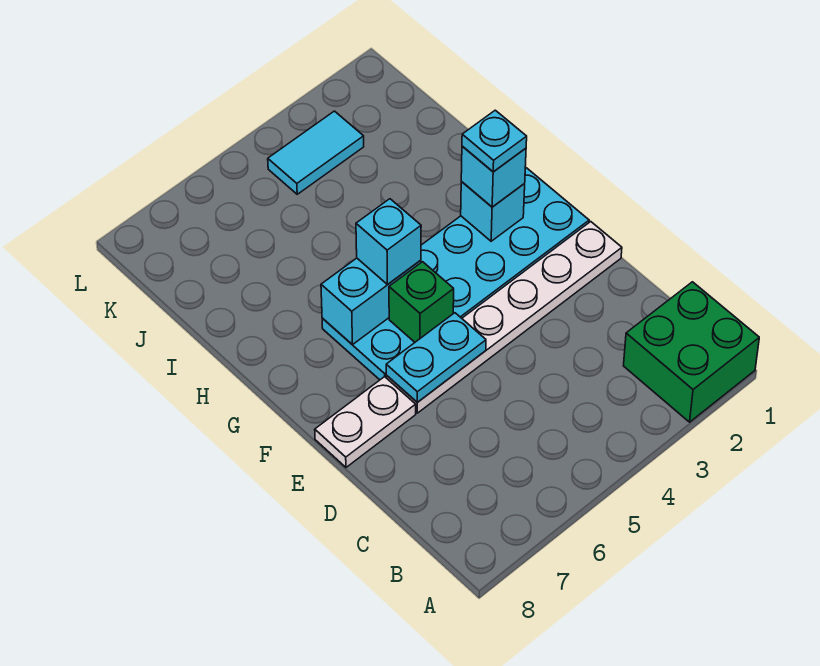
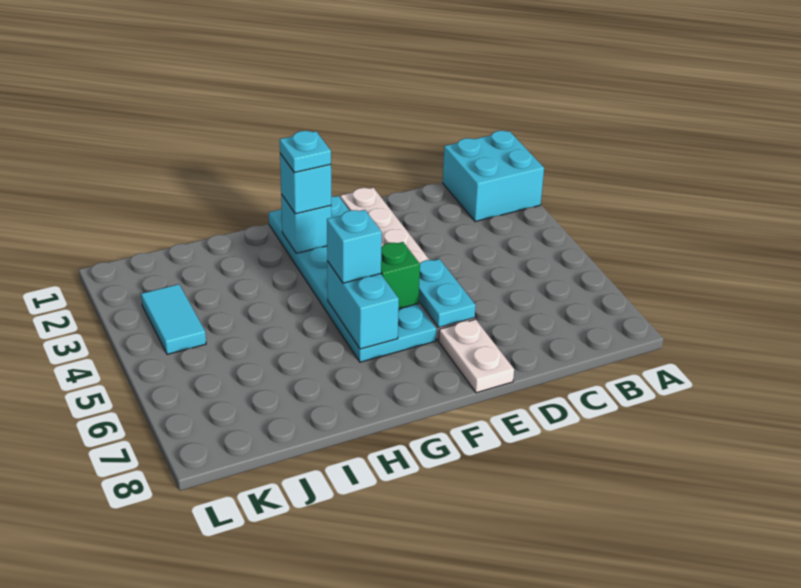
green 2x2 brick [624,282,759,422] -> cyan 2x2 brick [443,131,544,222]

